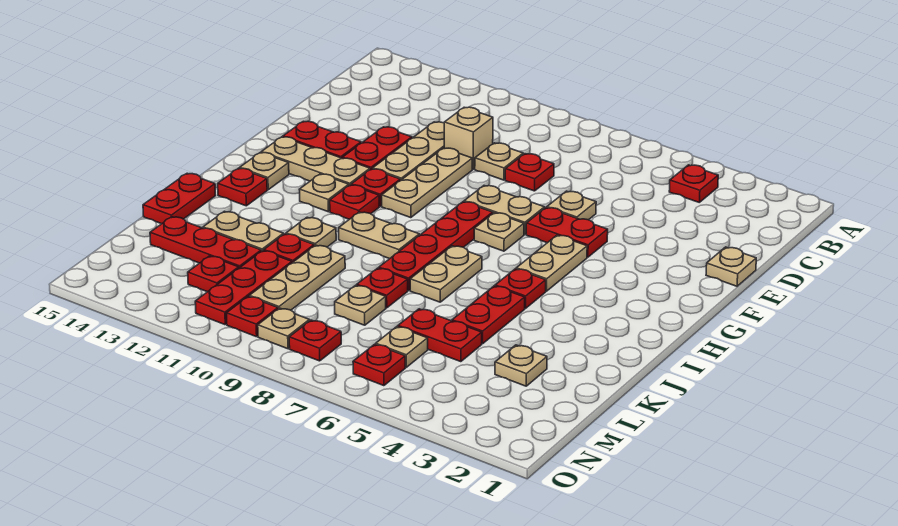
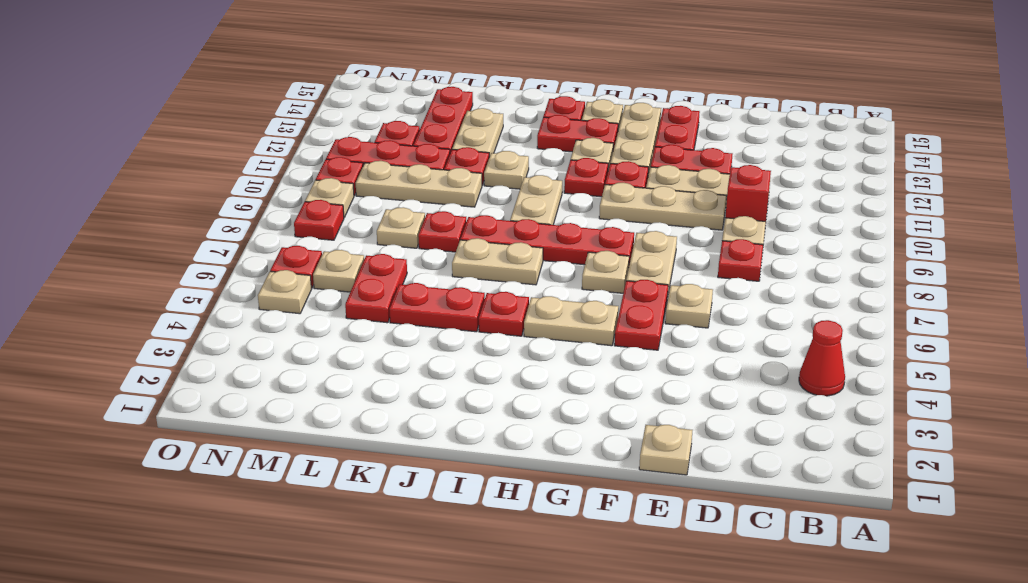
red 1x1 plate [669,165,718,202] -> red 1x1 cone [799,320,845,396]
tan 1x1 brick [444,107,493,169] -> red 1x1 brick [725,165,771,226]
red 1x2 plate [143,173,216,224] -> red 1x2 plate moved to [537,115,618,152]
tan 1x1 plate [495,345,547,386] -> tan 1x1 plate moved to [258,270,311,314]

